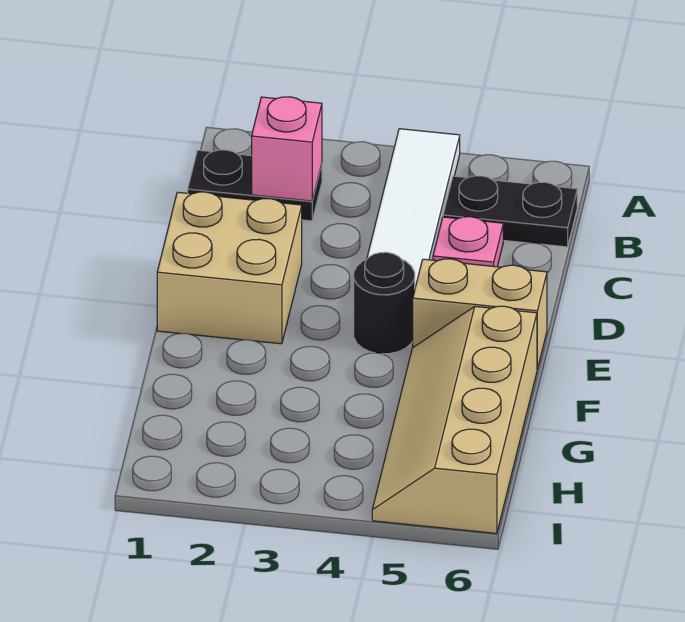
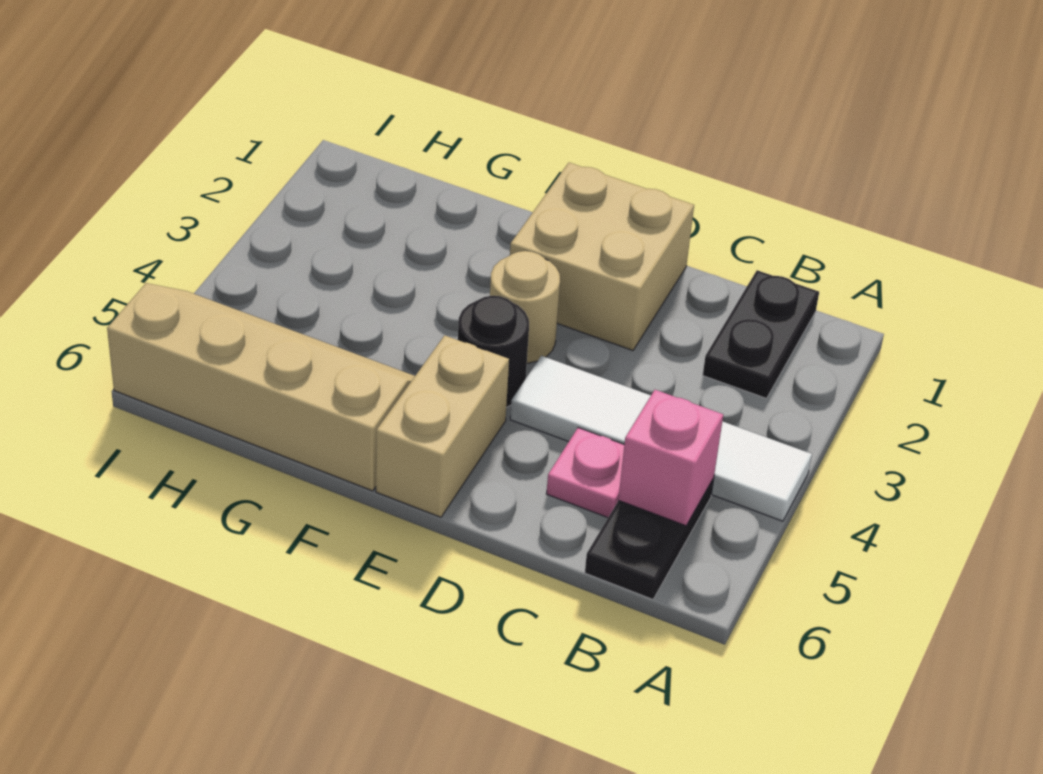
pink 1x1 brick [252,97,322,201] -> pink 1x1 brick moved to [618,390,723,526]
none -> tan 1x1 round brick [490,251,560,363]

